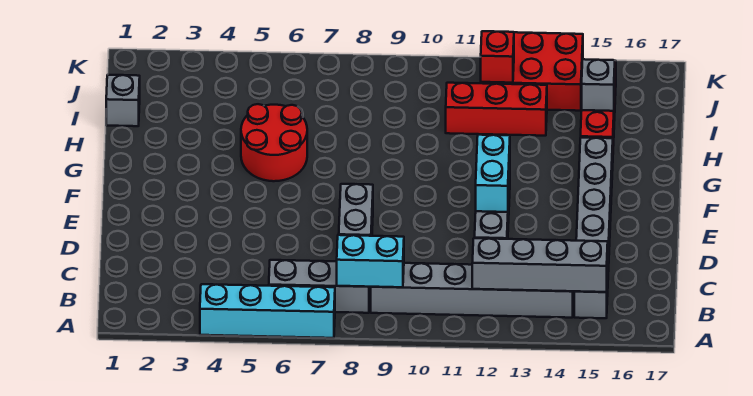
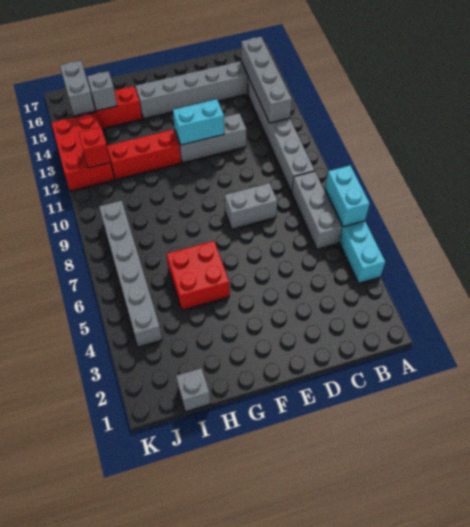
cyan 1x2 brick [337,235,404,287] -> cyan 1x2 brick moved to [325,165,370,227]
red 2x2 round brick [241,104,307,181] -> red 2x2 brick [166,241,230,310]
red 1x3 brick [446,83,547,136] -> red 1x3 brick turned to [107,130,181,179]
none -> grey 1x6 brick [99,201,162,347]
none -> grey 1x2 brick [60,61,95,116]

